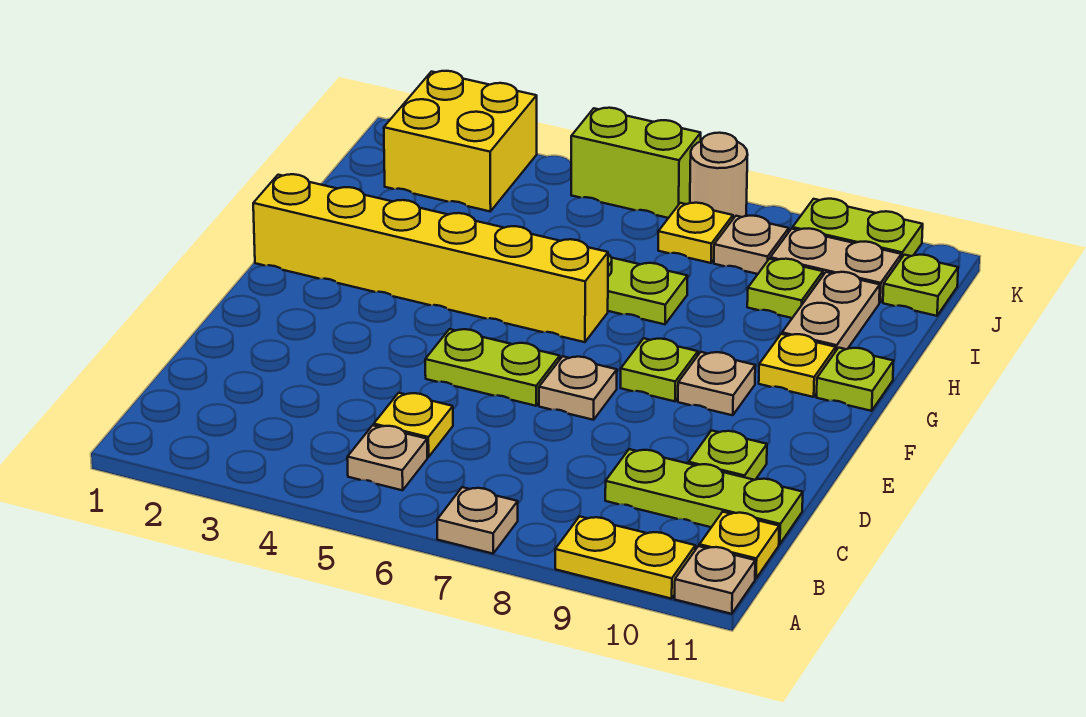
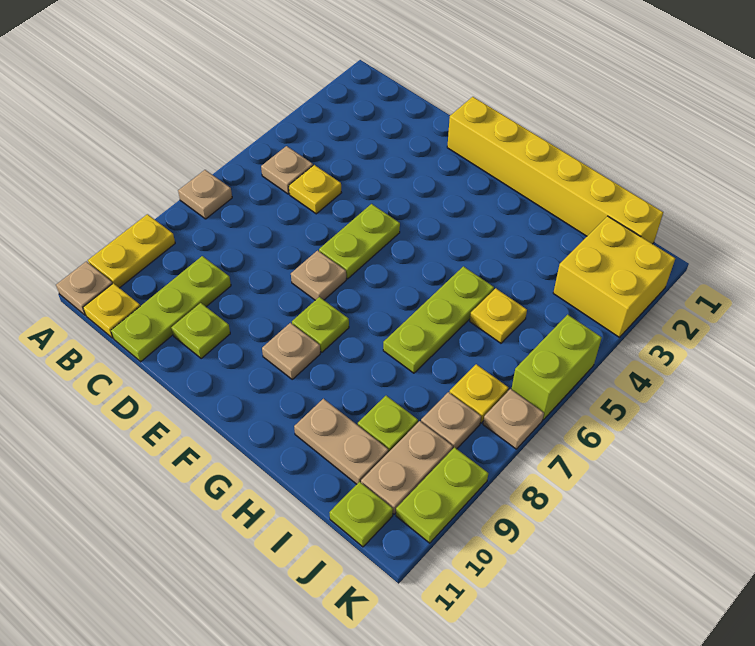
yellow 1x6 brick [253,174,608,342] -> yellow 1x6 brick turned to [447,97,663,244]
yellow 1x1 plate [759,334,836,397] -> yellow 1x1 plate moved to [470,288,527,343]
lime 1x1 plate [816,348,894,411] -> none
tan 1x1 round brick [690,133,748,219] -> tan 1x1 plate [483,389,544,449]

